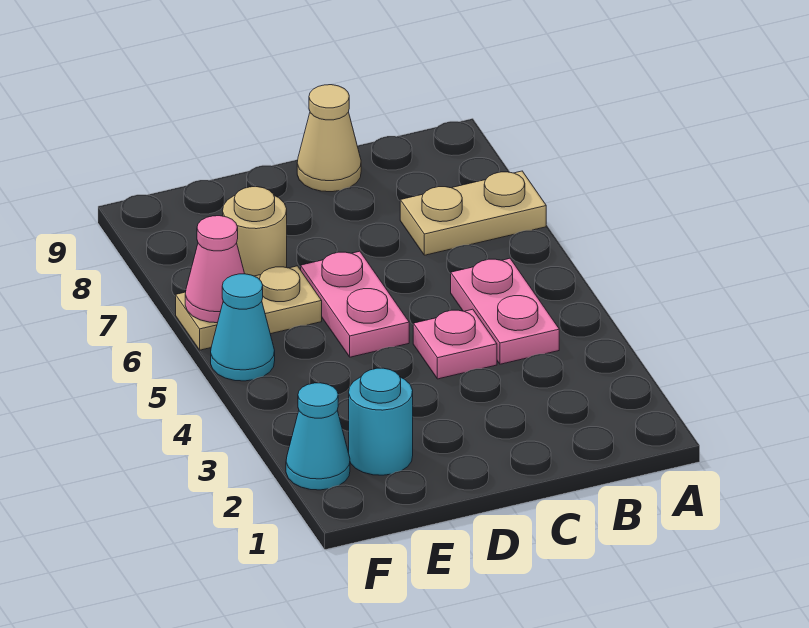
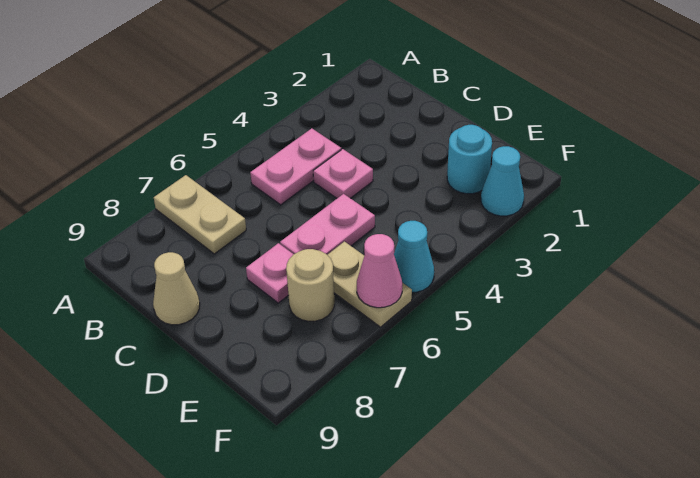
none -> pink 1x1 plate [246,243,294,303]

